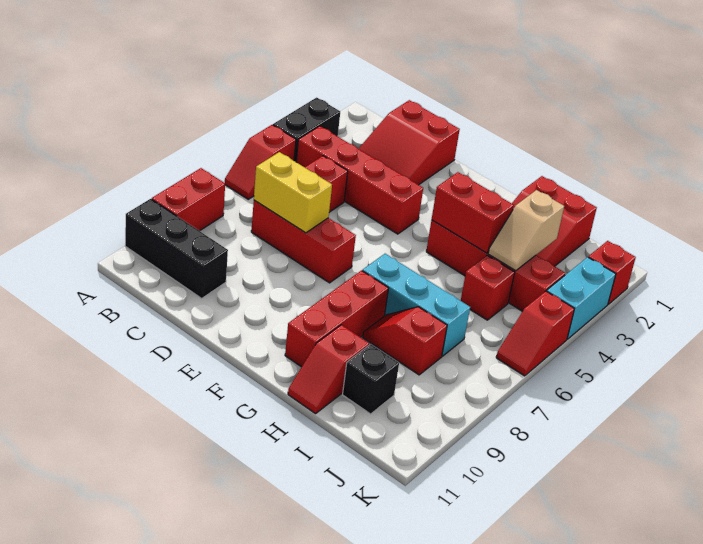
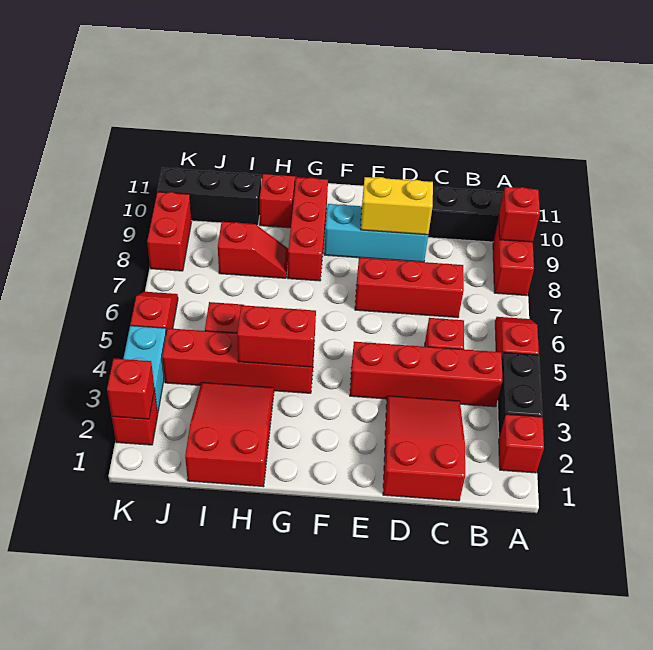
none -> red 1x1 brick [499,414,544,473]
none -> red 1x1 brick [499,187,540,242]
yellow 1x2 brick [254,152,332,233] -> yellow 1x2 brick moved to [361,177,433,235]
cyan 1x3 brick [362,254,470,356] -> cyan 1x3 brick moved to [324,204,428,262]
tan 1x2 slope [488,190,564,271] -> none
black 1x1 brick [343,344,399,414] -> black 1x3 brick [158,168,261,225]
none -> red 1x1 brick [107,358,155,419]
none -> red 1x2 brick [147,192,192,271]

